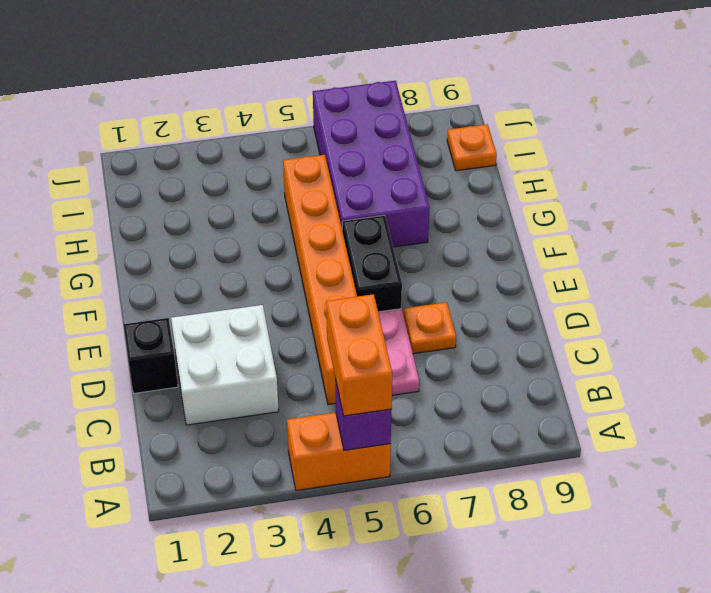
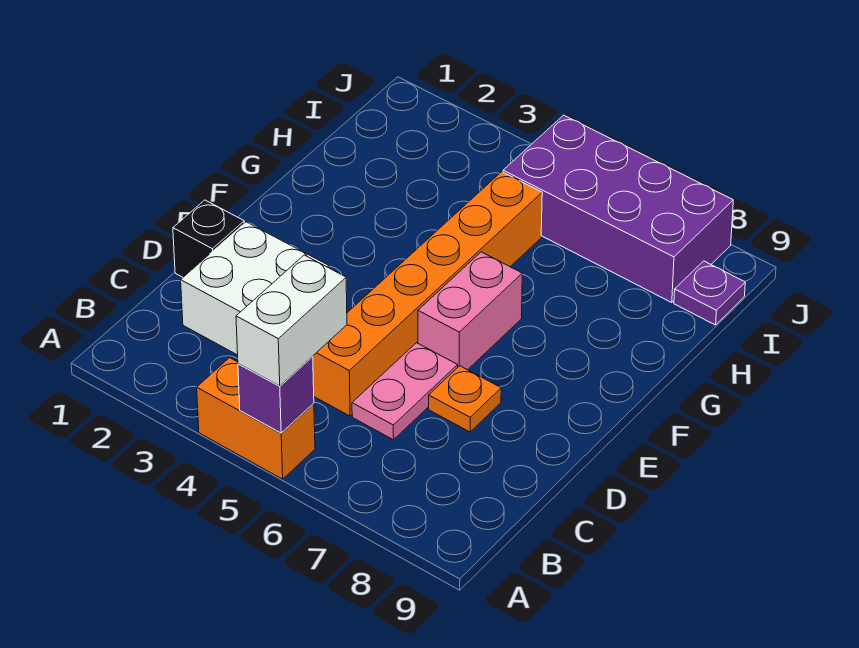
orange 1x2 brick [326,294,392,416] -> white 1x2 brick [236,255,347,386]
black 1x2 brick [342,215,402,312] -> pink 1x2 brick [418,252,522,370]
purple 2x4 brick [313,81,430,247] -> purple 2x4 brick turned to [503,115,733,303]
orange 1x1 plate [447,124,497,171] -> purple 1x1 plate [674,261,745,325]

